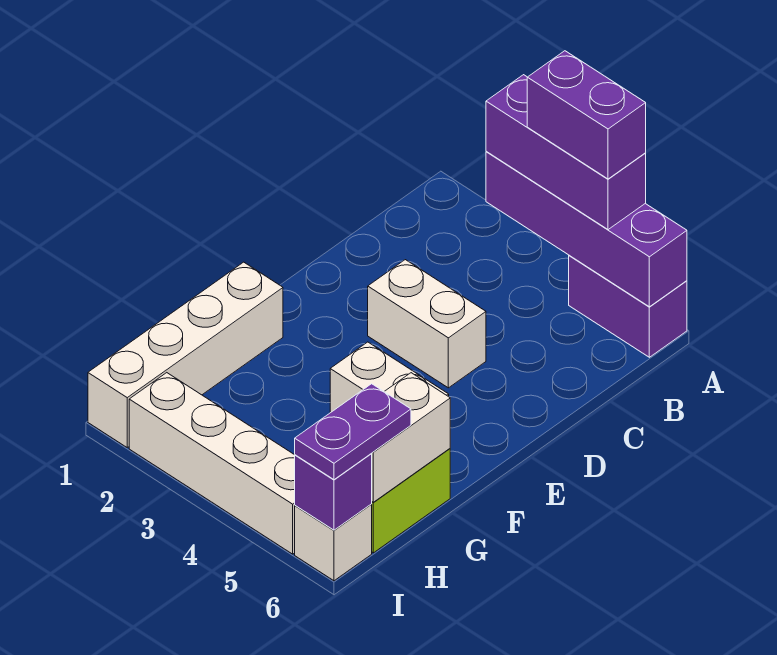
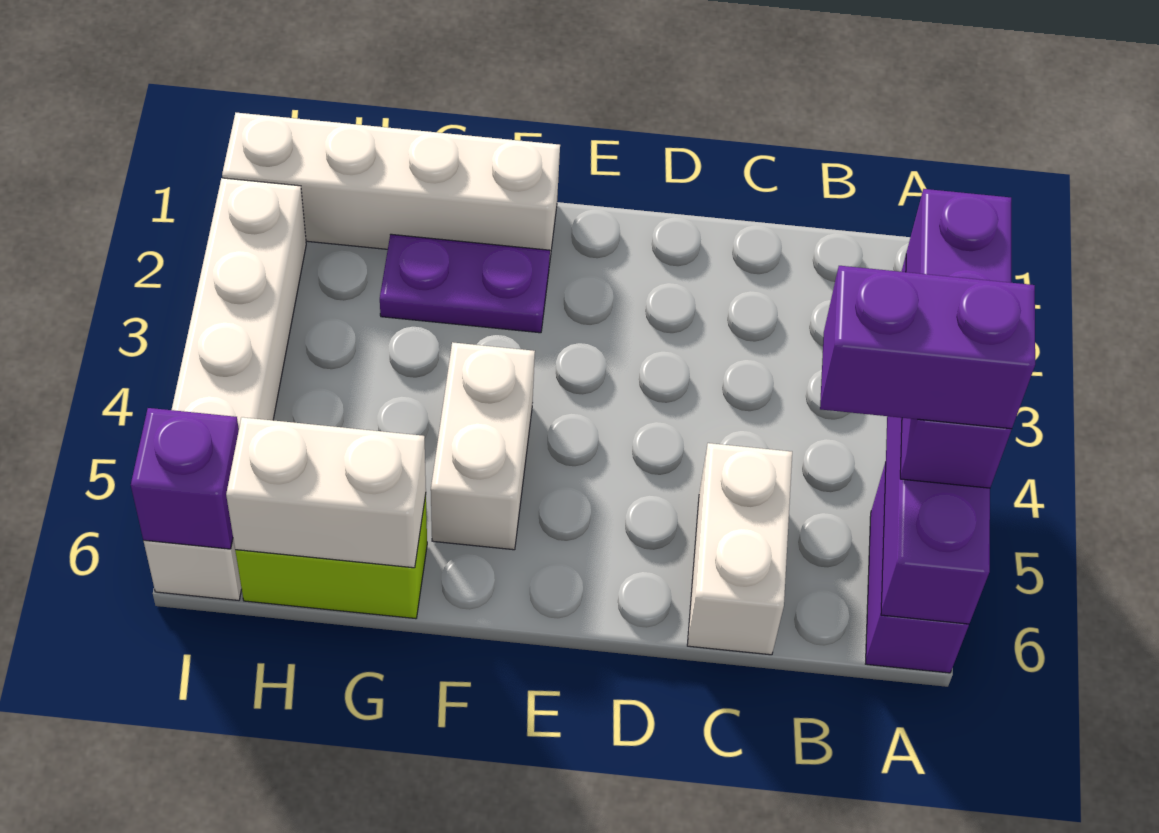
purple 1x2 brick [527,51,646,179] -> purple 1x2 brick turned to [820,266,1035,429]
white 1x2 brick [368,260,486,388] -> white 1x2 brick moved to [687,443,792,655]
purple 1x2 plate [295,384,411,480] -> purple 1x2 plate moved to [380,234,550,333]

